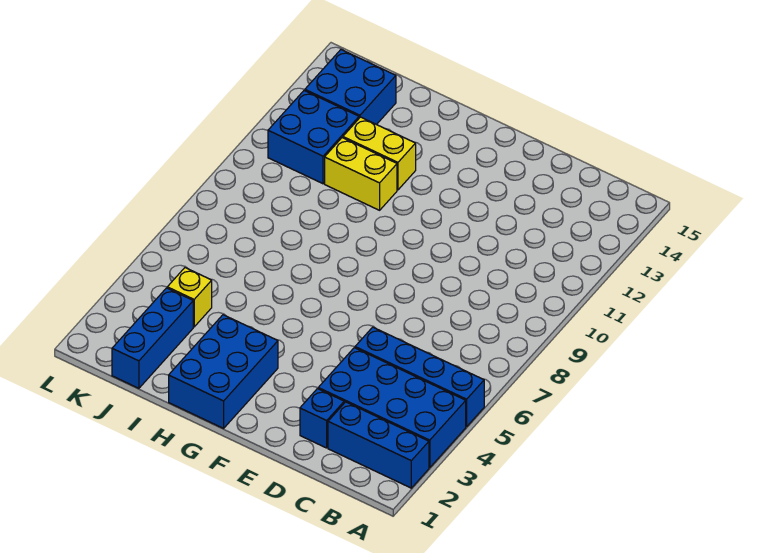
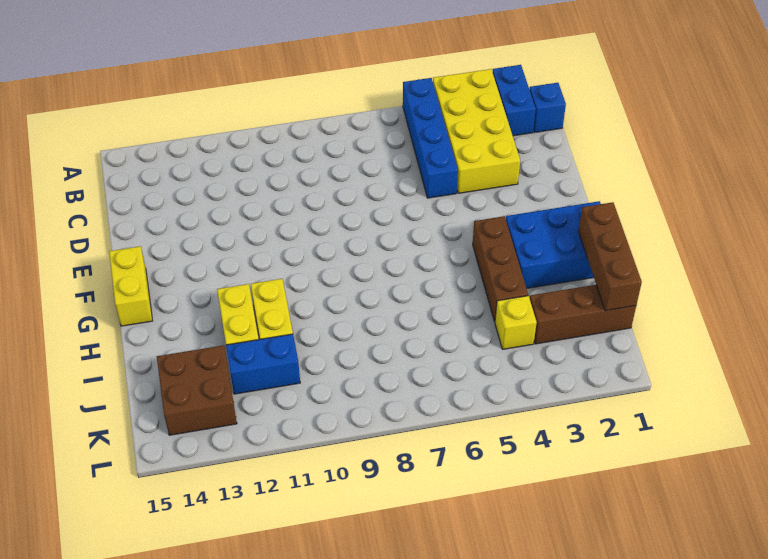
blue 1x3 brick [328,402,429,488] -> blue 1x2 brick [493,65,536,136]
blue 2x4 brick [318,348,466,468] -> yellow 2x4 brick [433,69,520,193]
blue 1x1 brick [300,389,344,448] -> blue 1x1 brick moved to [530,83,566,132]
none -> yellow 1x2 brick [109,246,153,326]
none -> brown 1x3 brick [473,216,528,322]
none -> brown 1x3 brick [578,202,642,311]
blue 1x3 brick [112,288,193,388] -> brown 1x3 brick [530,285,636,344]
blue 2x2 brick [268,91,359,184] -> blue 1x2 brick [226,334,300,394]
blue 2x2 brick [305,50,396,125] -> brown 2x2 brick [157,345,237,435]

